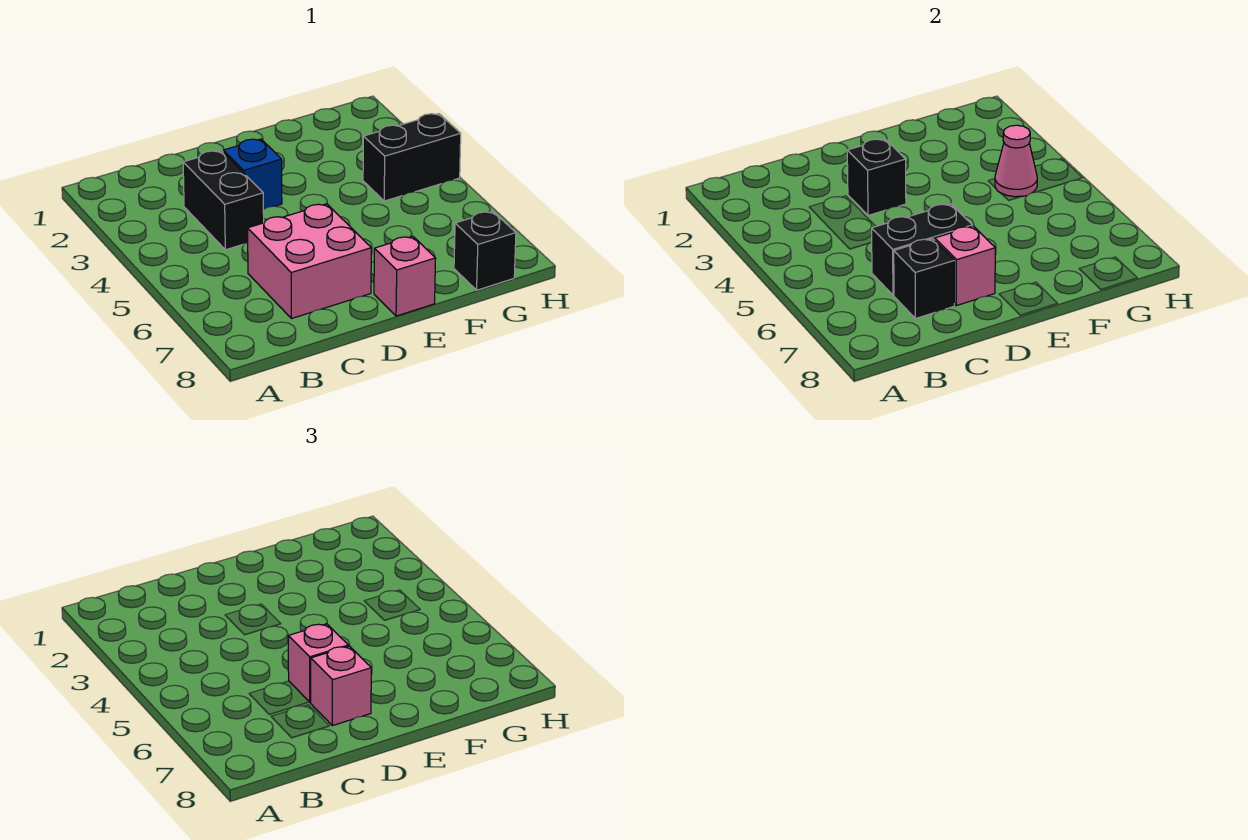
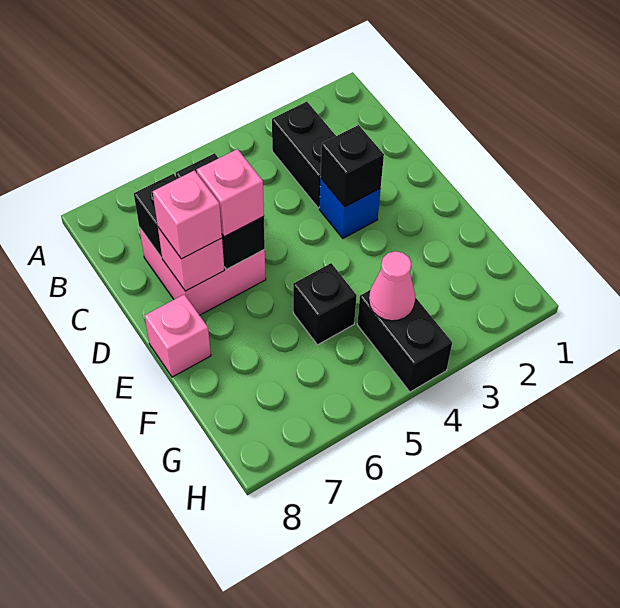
black 1x2 brick [183,151,264,250] -> black 1x2 brick turned to [272,102,336,208]
black 1x1 brick [454,211,516,290] -> black 1x1 brick moved to [293,263,357,345]

